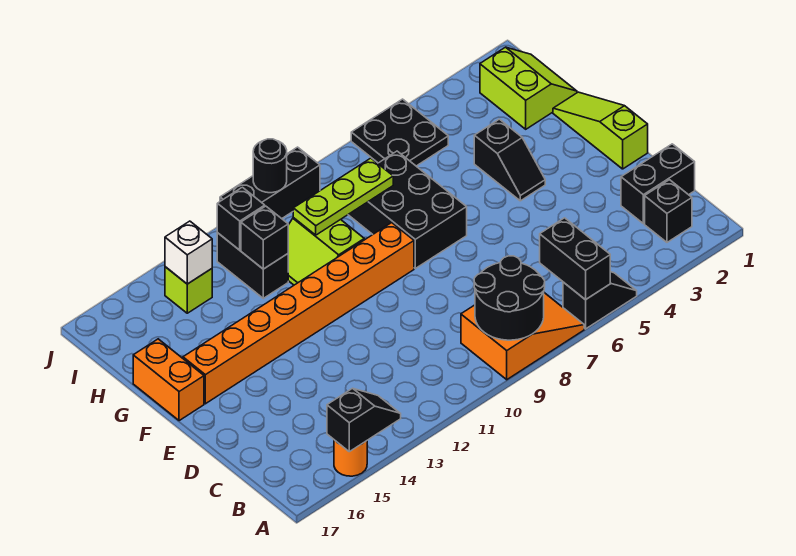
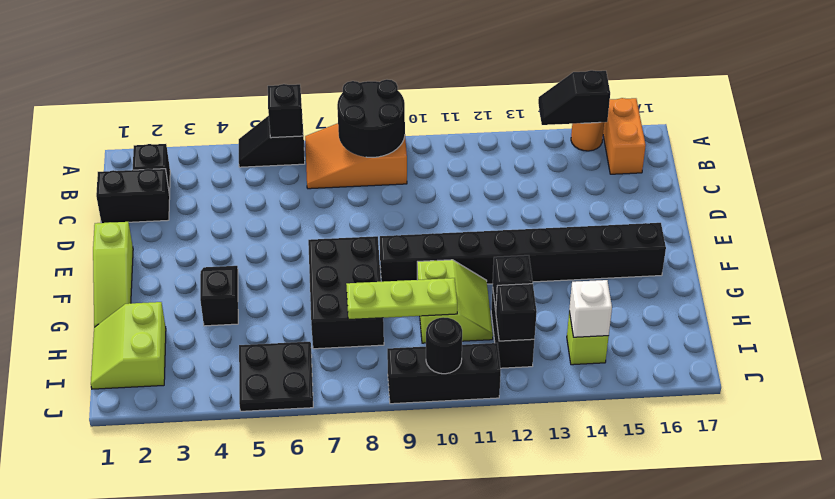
black 1x2 brick [540,218,610,300] -> black 1x1 brick [268,84,303,138]
orange 1x8 brick [183,223,414,404] -> black 1x8 brick [380,223,666,284]
orange 1x2 brick [133,339,204,421] -> orange 1x2 brick moved to [603,98,646,174]

